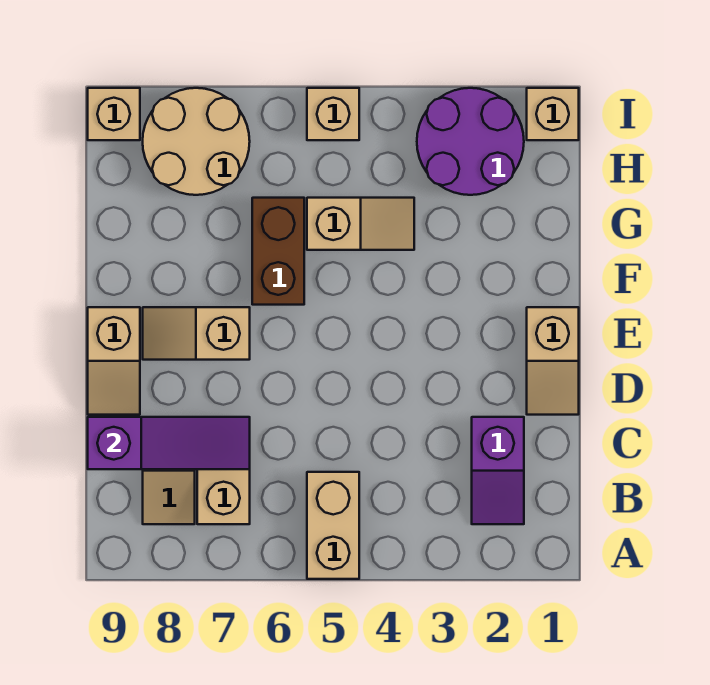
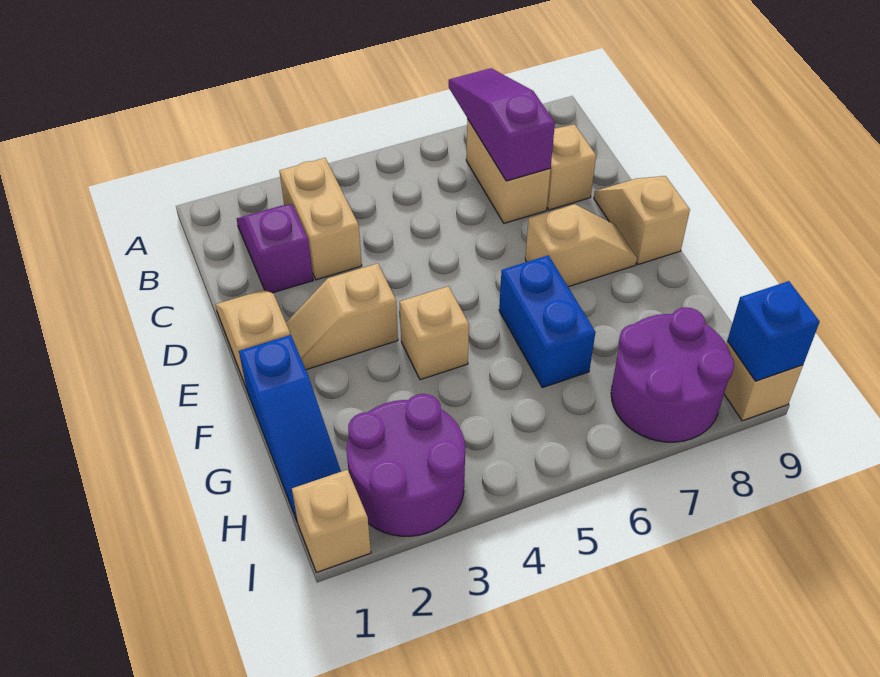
tan 1x2 brick [307,472,359,579] -> tan 1x2 brick moved to [280,158,362,280]
purple 1x3 slope [88,417,250,469] -> purple 1x3 slope turned to [449,68,555,181]
none -> blue 1x3 slope [239,335,341,523]
brown 1x2 brick [252,198,304,305] -> blue 1x2 brick [499,255,595,388]
tan 1x2 slope [307,198,414,250] -> tan 1x2 slope moved to [286,263,398,370]
tan 2x2 round brick [143,88,250,195] -> purple 2x2 round brick [611,307,734,442]
tan 1x1 brick [307,88,359,140] -> tan 1x1 brick moved to [400,286,469,380]
none -> blue 1x1 brick [727,281,820,381]

